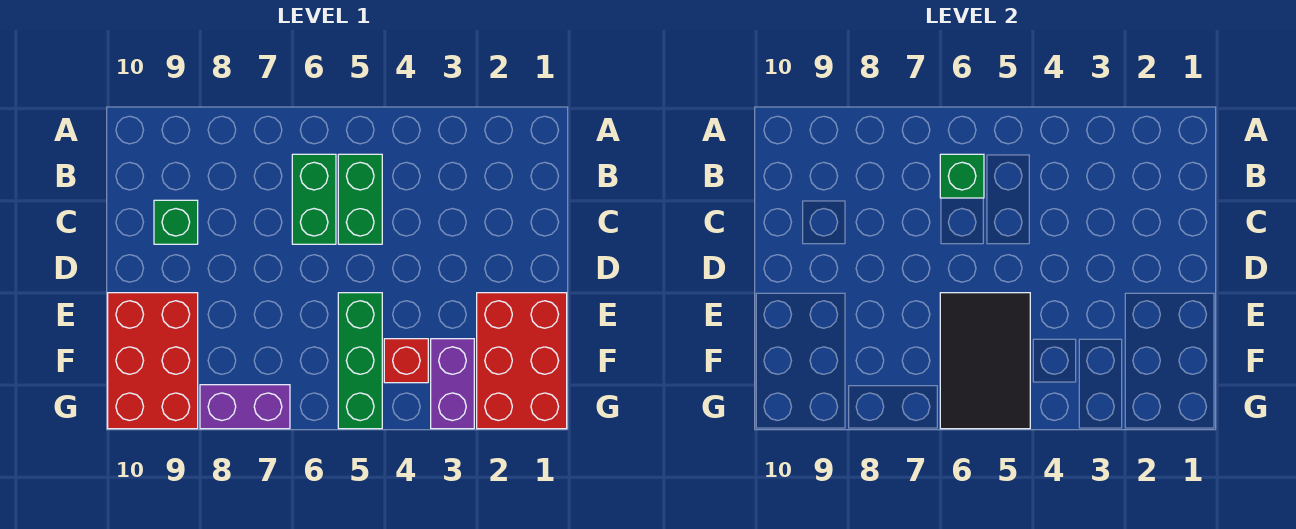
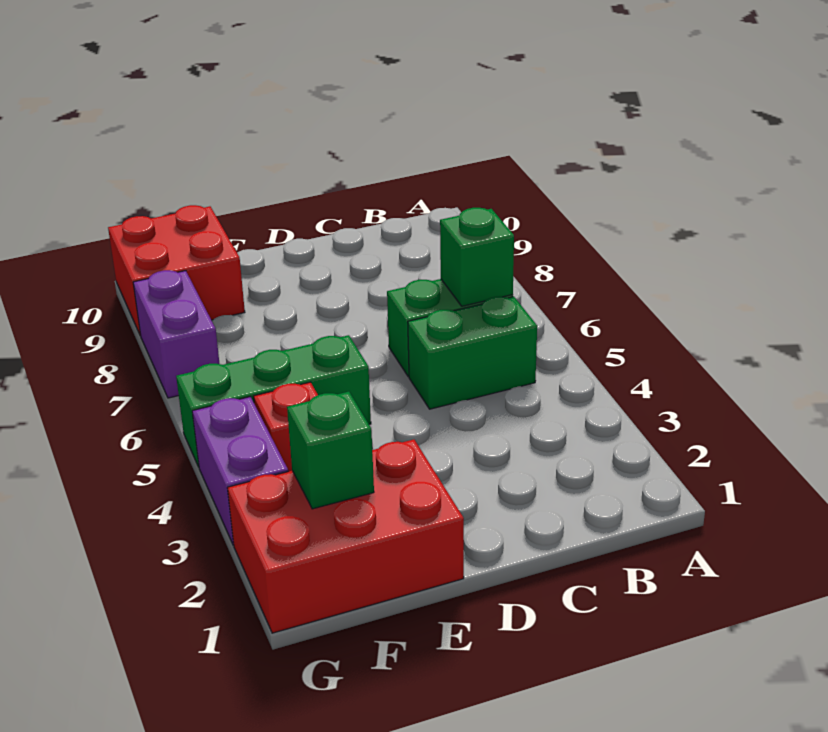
green 1x1 brick [154,200,198,244] -> green 1x1 brick moved to [287,392,374,509]
black 2x3 tile [940,293,1030,429] -> none
red 2x3 brick [108,293,198,429] -> red 2x2 brick [108,205,245,336]
purple 1x2 brick [431,339,474,429] -> purple 1x2 brick turned to [192,397,288,545]

